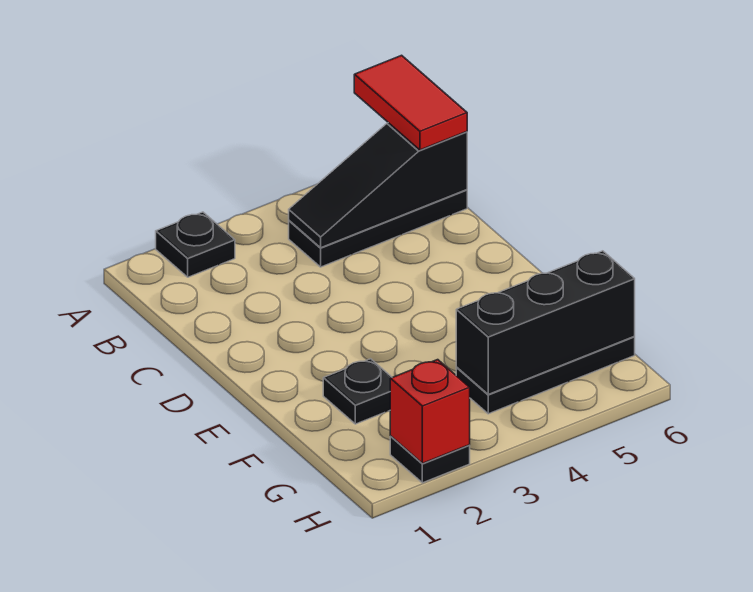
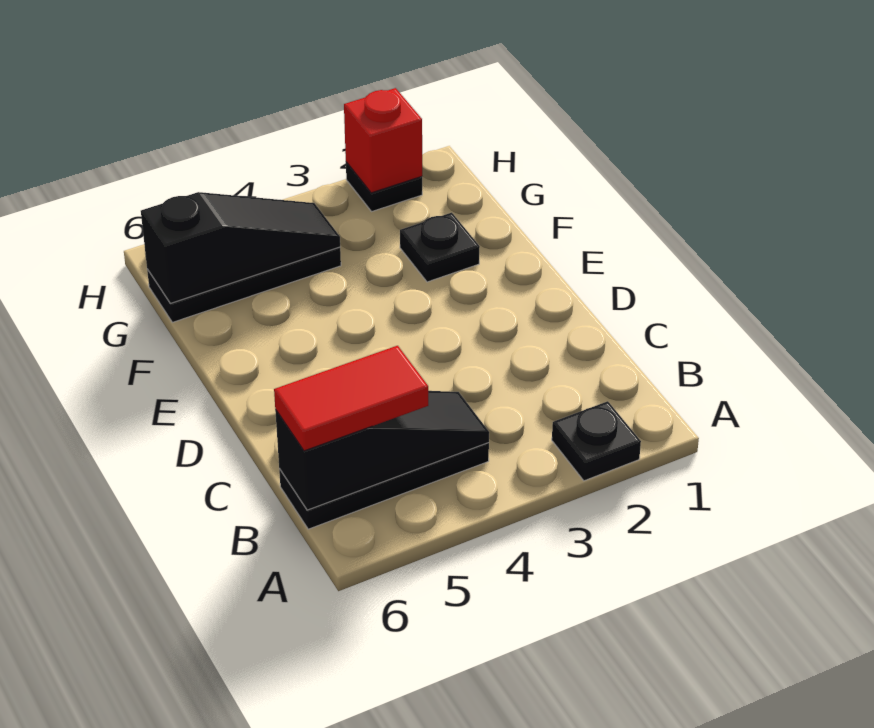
red 1x2 tile [354,55,467,150] -> red 1x2 tile turned to [274,346,428,451]
black 1x3 brick [456,251,635,394] -> black 1x3 slope [141,192,340,303]

